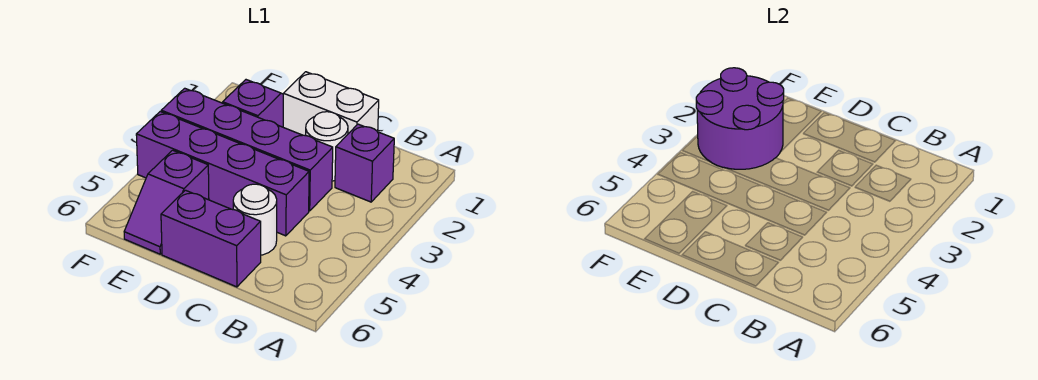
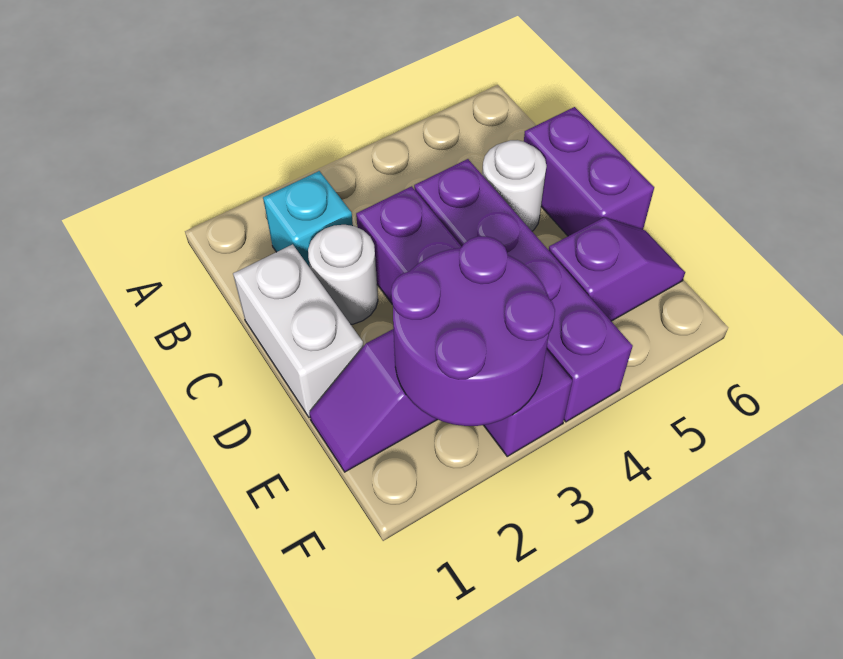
purple 1x1 brick [335,124,394,202] -> cyan 1x1 brick [263,171,353,267]

